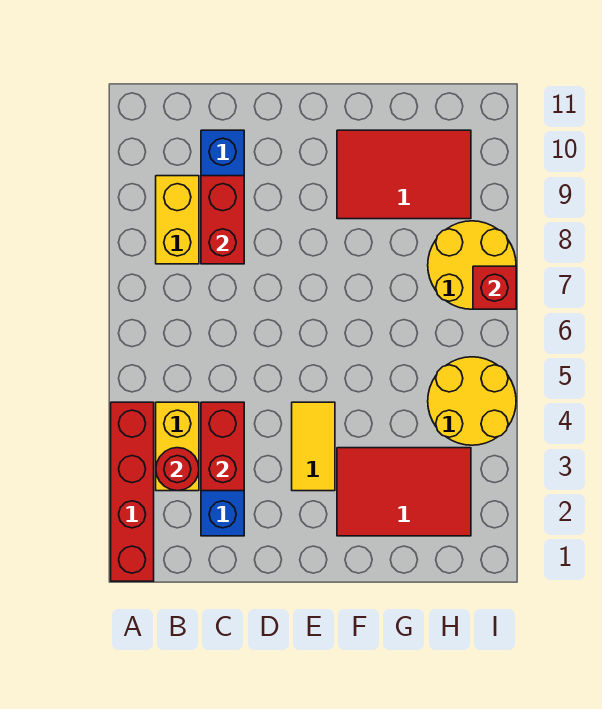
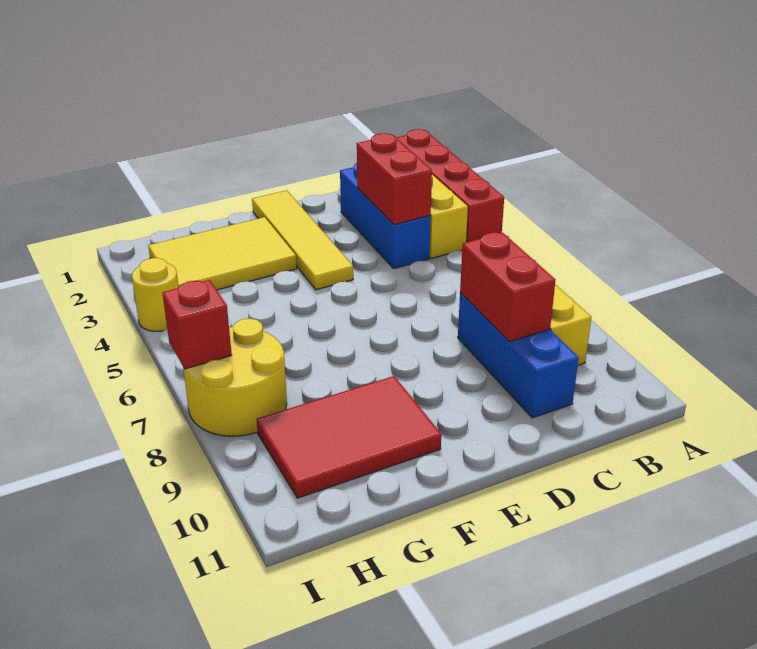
red 1x1 round brick [156,448,199,491] -> none
yellow 1x2 tile [292,402,335,491] -> yellow 1x4 tile [252,190,353,290]
red 2x3 tile [337,448,471,536] -> yellow 2x3 tile [148,217,297,290]
yellow 2x2 round brick [428,357,516,445] -> yellow 1x1 round brick [132,258,179,331]

